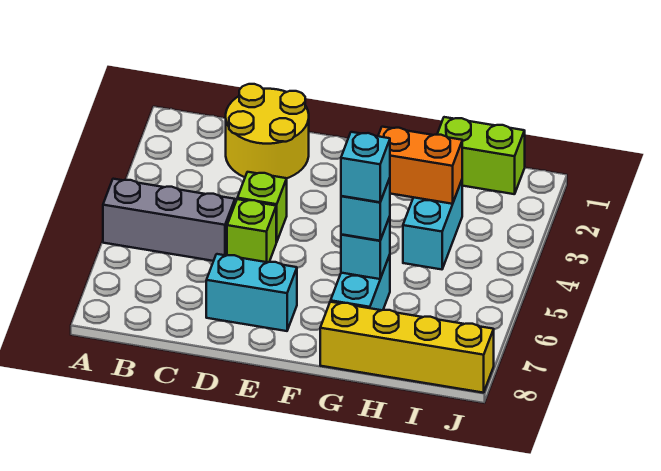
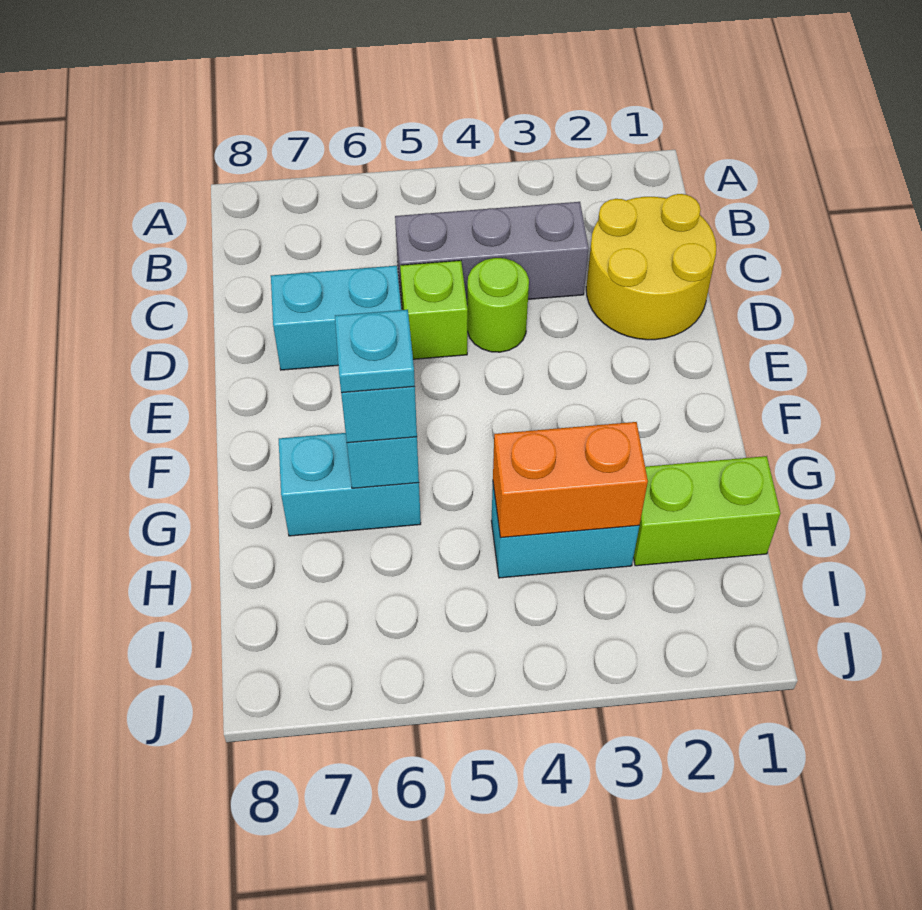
grey 1x3 brick [103,179,235,261] -> grey 1x3 brick turned to [395,202,589,302]
lime 1x1 brick [237,172,287,242] -> lime 1x1 round brick [467,258,529,352]
cyan 1x2 brick [206,254,297,331] -> cyan 1x2 brick turned to [271,266,401,370]
orange 1x2 brick [378,127,462,204] -> orange 1x2 brick turned to [493,422,648,538]
cyan 1x1 brick [341,132,390,202] -> cyan 1x1 plate [335,310,415,393]
yellow 1x4 brick [320,302,494,393] -> none
lime 1x2 brick [437,117,525,194] -> lime 1x2 brick turned to [633,456,780,566]

